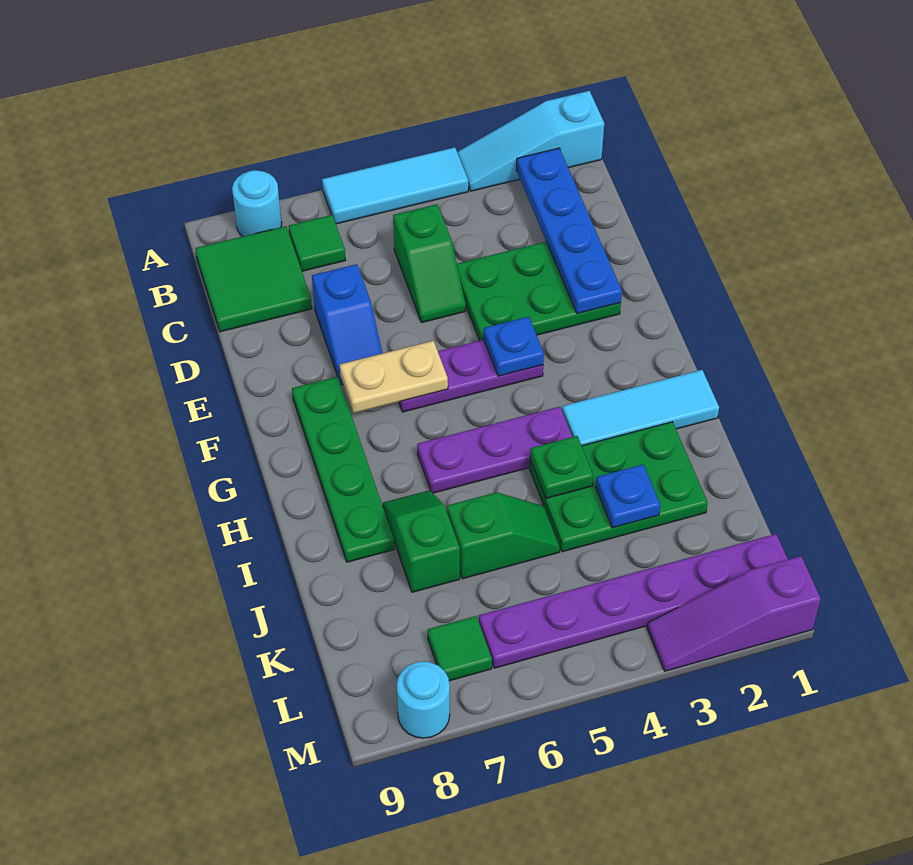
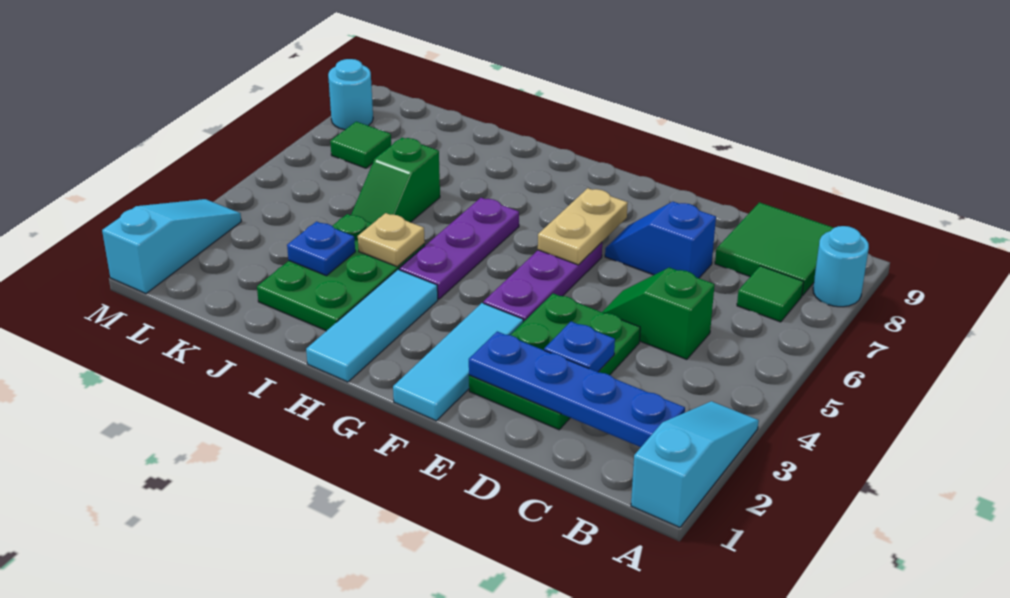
cyan 1x3 tile [322,147,468,224] -> cyan 1x3 tile moved to [393,303,523,421]
blue 1x1 plate [484,317,544,376] -> blue 1x1 plate moved to [544,321,615,372]
green 1x4 plate [292,377,394,562] -> none
green 1x1 plate [530,436,594,498] -> tan 1x1 plate [358,213,425,267]
green 1x2 slope [383,490,460,592] -> none
purple 1x6 plate [479,534,788,668] -> none
purple 1x3 slope [647,556,821,671] -> cyan 1x3 slope [102,199,241,294]

